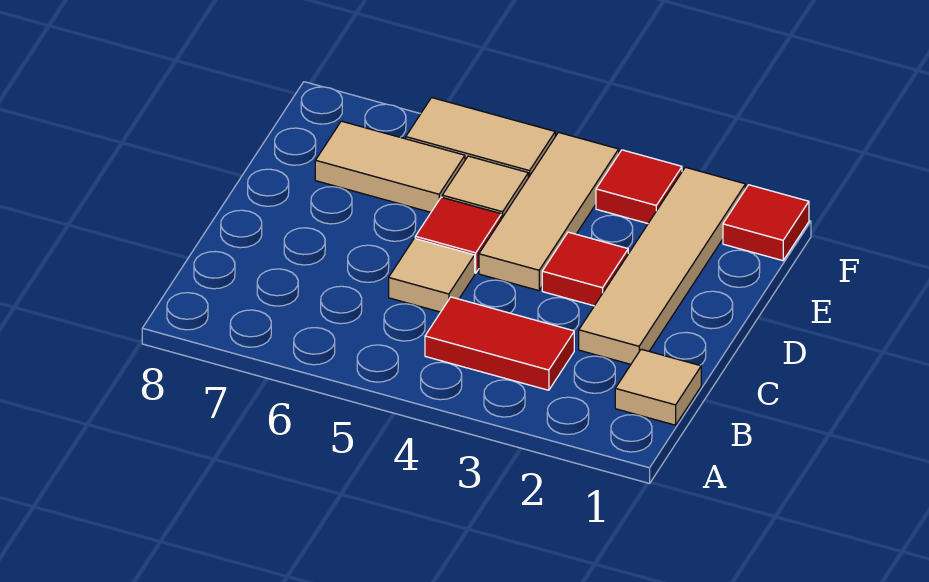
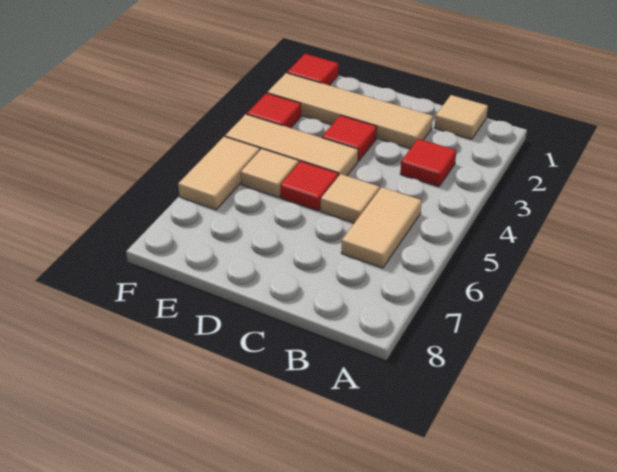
red 1x2 tile [425,297,574,390] -> red 1x1 tile [400,139,456,187]
tan 1x2 tile [315,121,465,212] -> tan 1x2 tile moved to [341,187,422,268]

